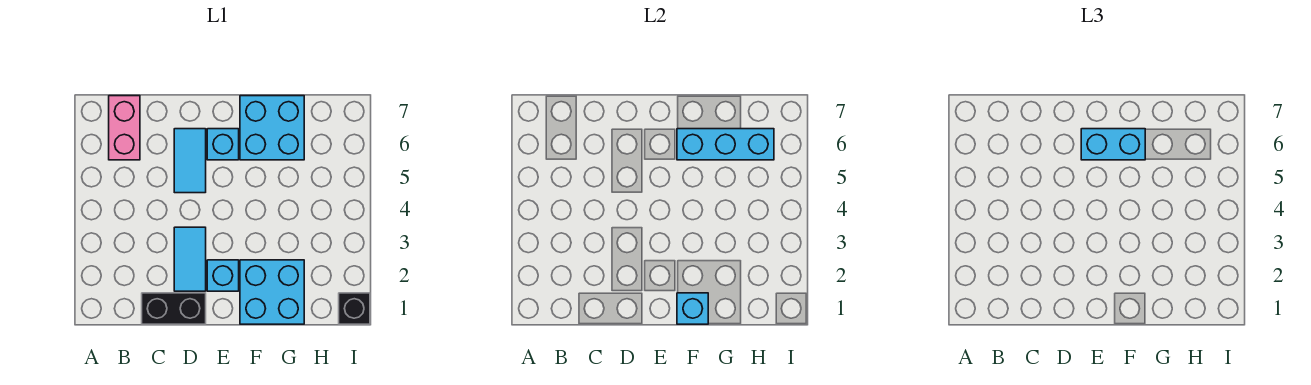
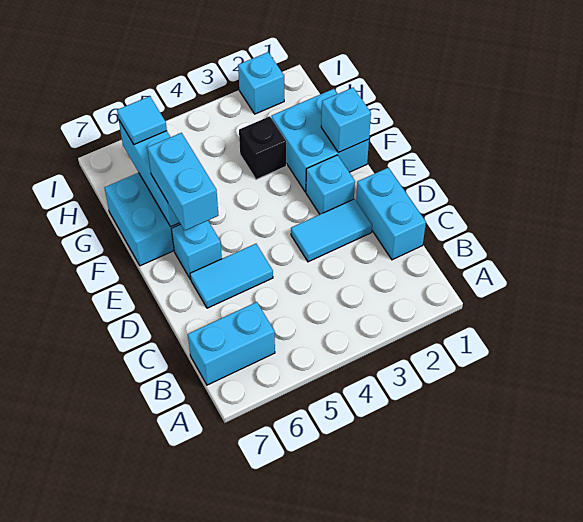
pink 1x2 brick [109,96,140,160] -> cyan 1x2 brick [188,302,275,385]
black 1x2 brick [142,293,206,324] -> cyan 1x2 brick [356,168,426,260]
none -> cyan 1x1 tile [117,96,167,144]
black 1x1 brick [339,293,370,324] -> black 1x1 brick moved to [239,116,286,180]
none -> cyan 1x1 brick [238,52,284,114]

